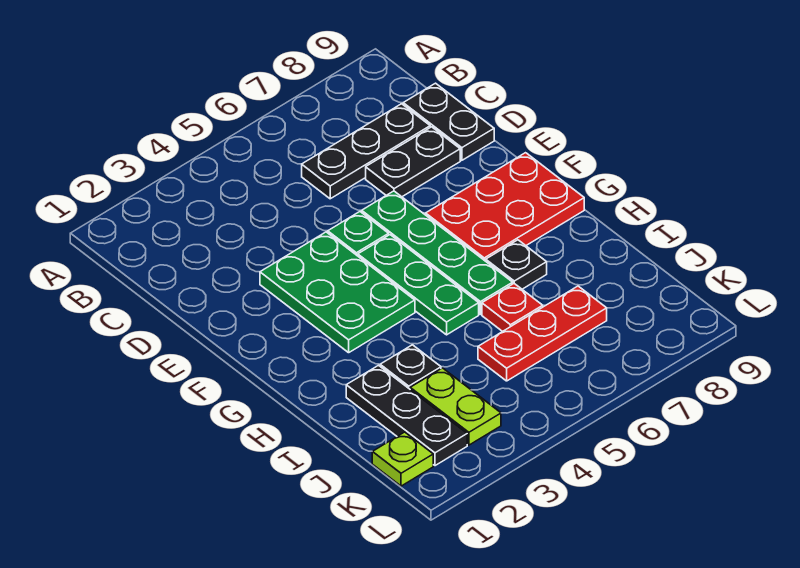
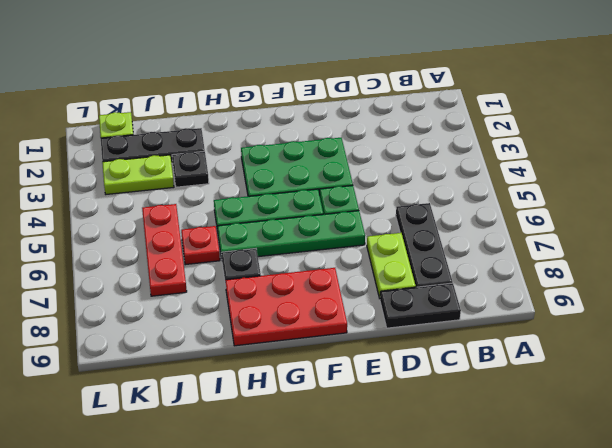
black 1x2 plate [366,127,460,197] -> lime 1x2 plate [367,233,416,299]
red 2x3 plate [426,153,584,261] -> red 2x3 plate turned to [225,268,347,346]

